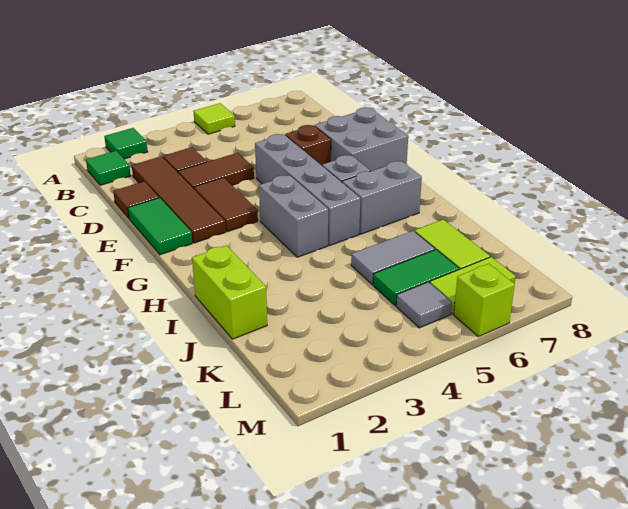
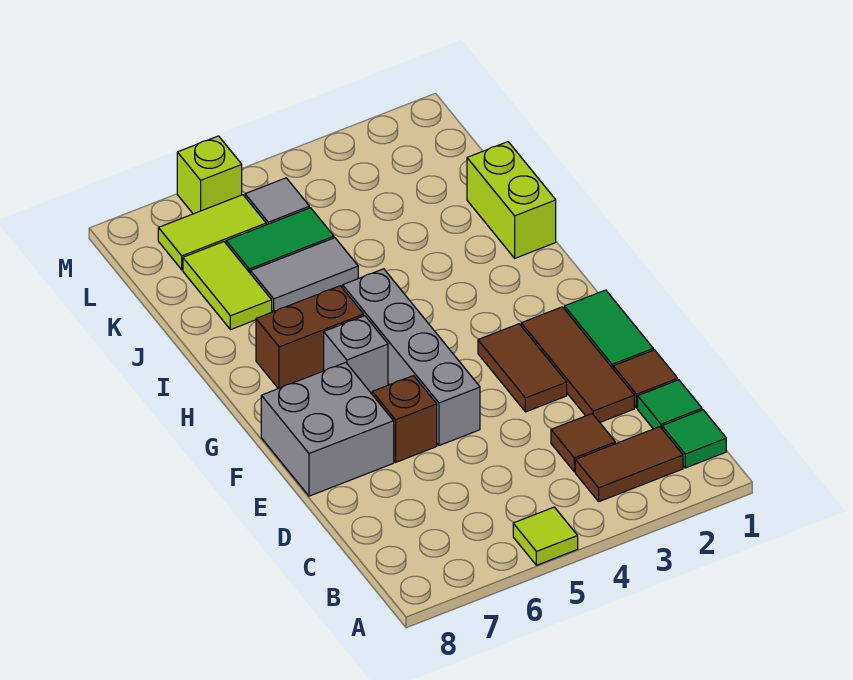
green 1x1 tile [104,128,148,159] -> green 1x1 tile moved to [638,380,702,429]
brown 1x4 tile [132,156,226,243] -> brown 1x3 tile [521,307,634,422]
brown 1x2 tile [178,153,254,189] -> brown 1x2 tile moved to [575,427,683,502]
grey 1x2 brick [259,175,328,257] -> none
grey 1x2 brick [342,161,422,234] -> brown 1x2 brick [256,286,364,389]

